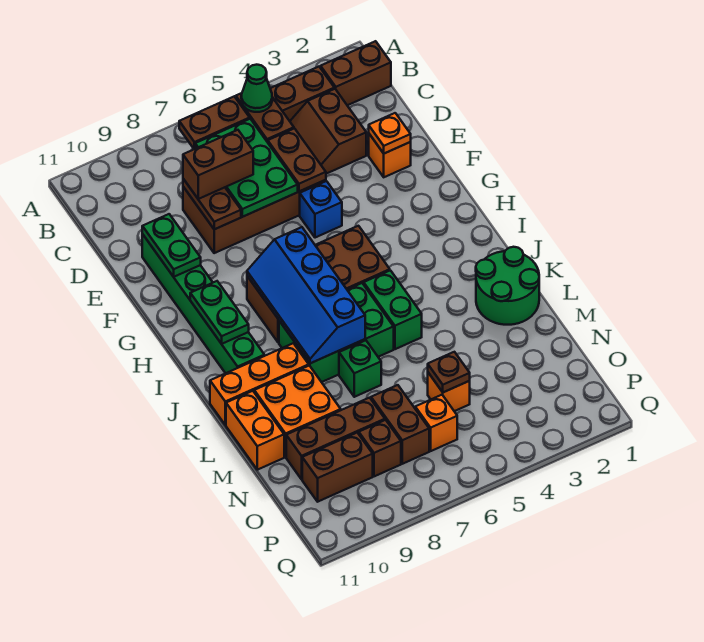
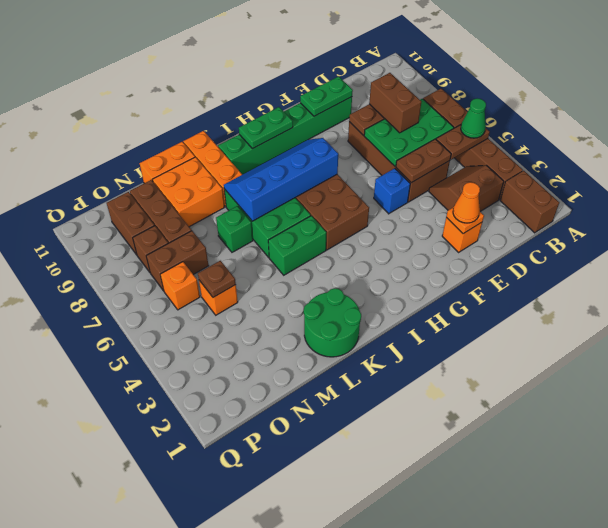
none -> orange 1x1 cone [453,182,480,223]

